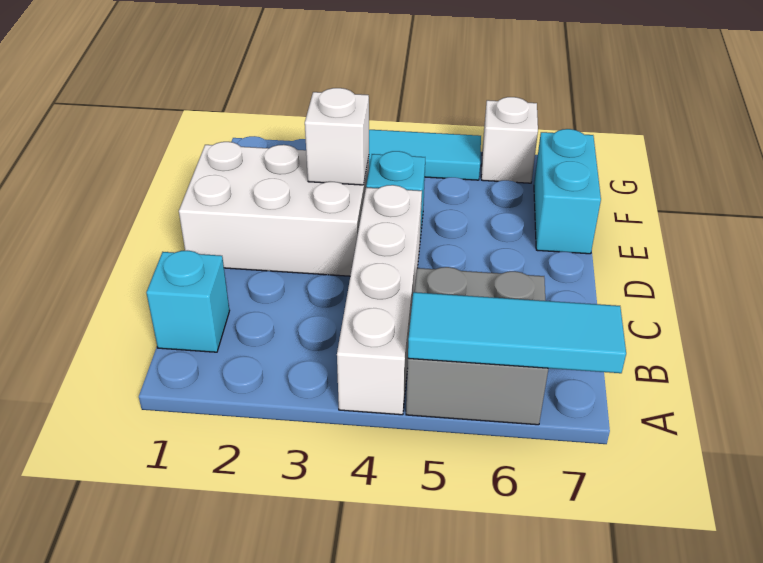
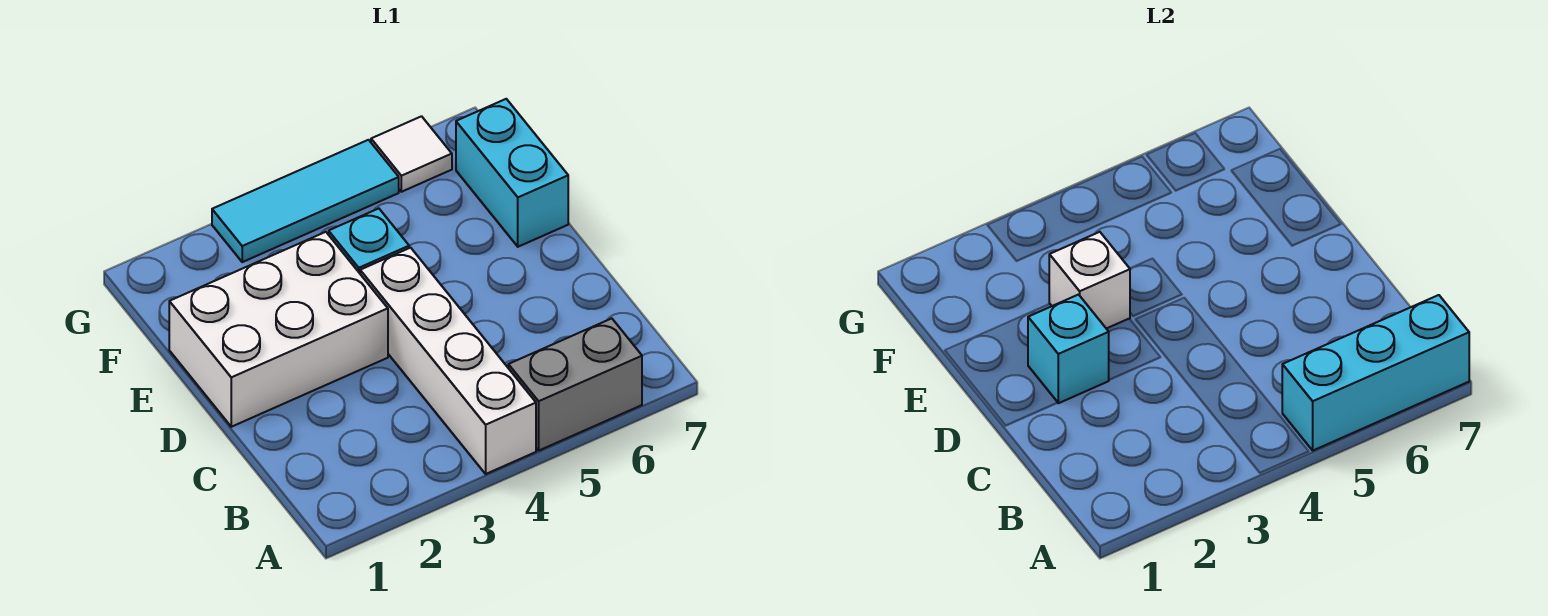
grey 2x2 brick [406,267,548,425] -> grey 1x2 brick [508,318,642,450]
cyan 1x3 tile [408,292,626,373] -> cyan 1x3 brick [1282,295,1469,450]
cyan 1x1 brick [146,251,230,352] -> cyan 1x1 brick moved to [1028,295,1109,403]
white 1x1 brick [481,97,538,183] -> white 1x1 tile [371,116,452,192]

